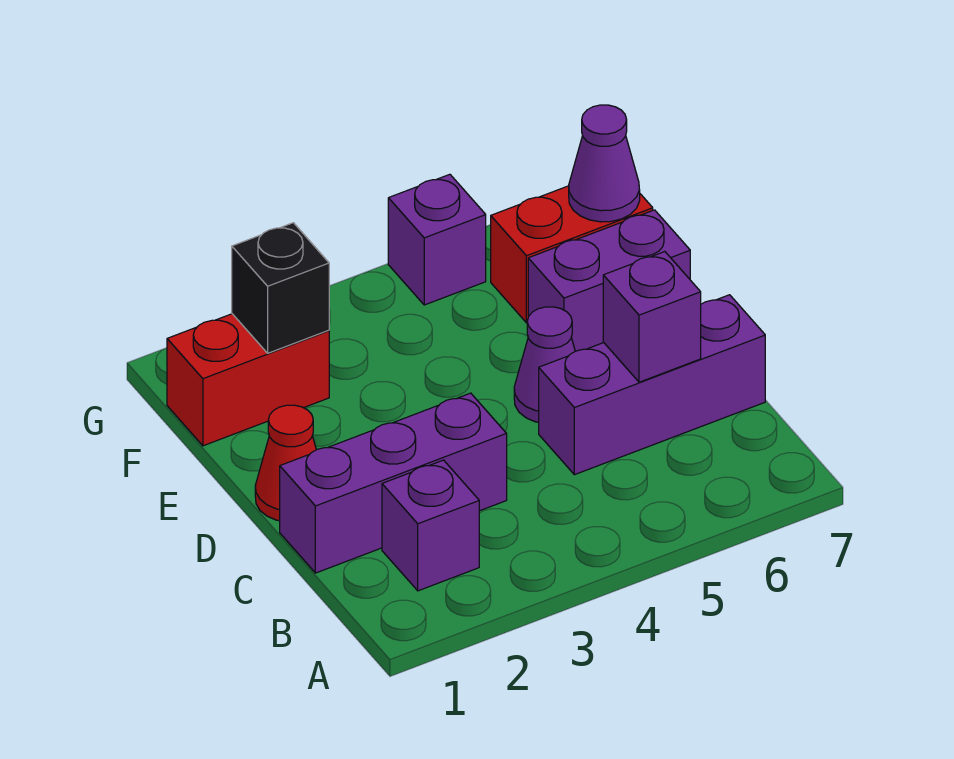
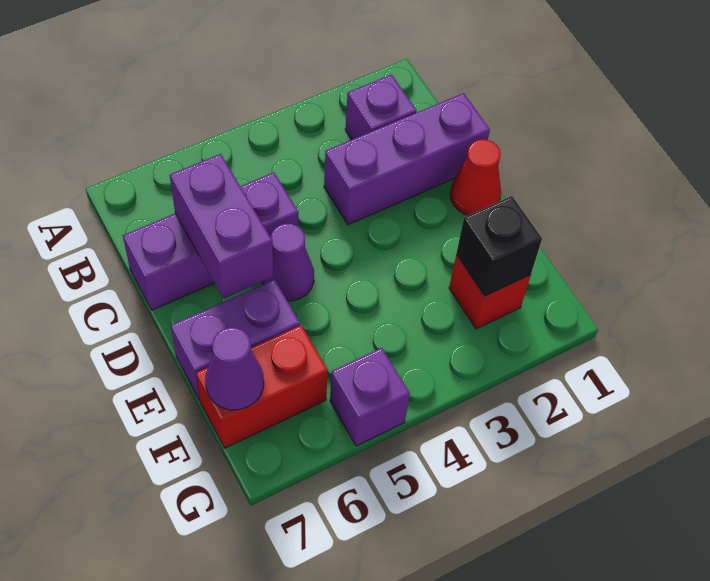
purple 1x1 brick [603,252,701,382] -> purple 1x2 brick [170,154,273,299]
red 1x2 brick [167,314,329,446] -> red 1x1 brick [449,255,531,329]

